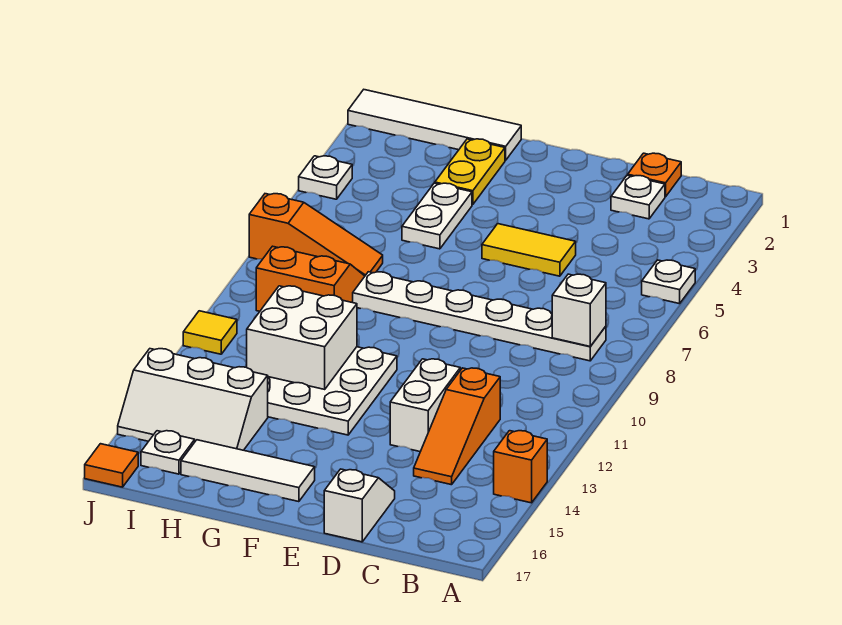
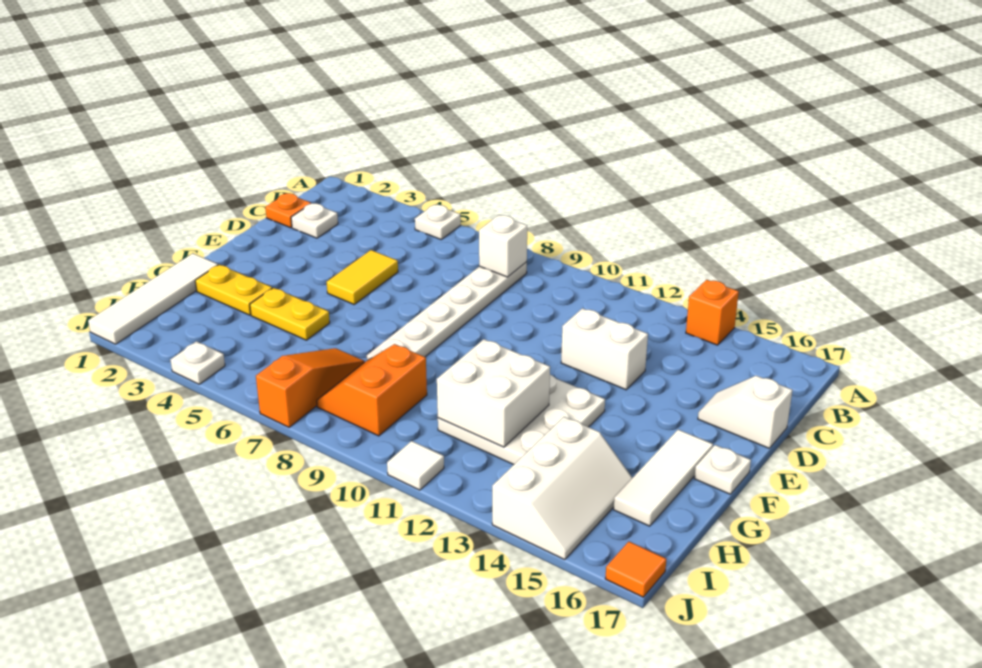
orange 1x3 slope [414,368,500,485] -> none
white 1x2 plate [402,183,472,249] -> yellow 1x2 plate [250,288,330,340]
white 1x1 plate [141,431,195,474] -> white 1x1 plate moved to [694,445,751,494]
yellow 1x1 tile [183,311,237,354] -> white 1x1 tile [387,441,444,490]

